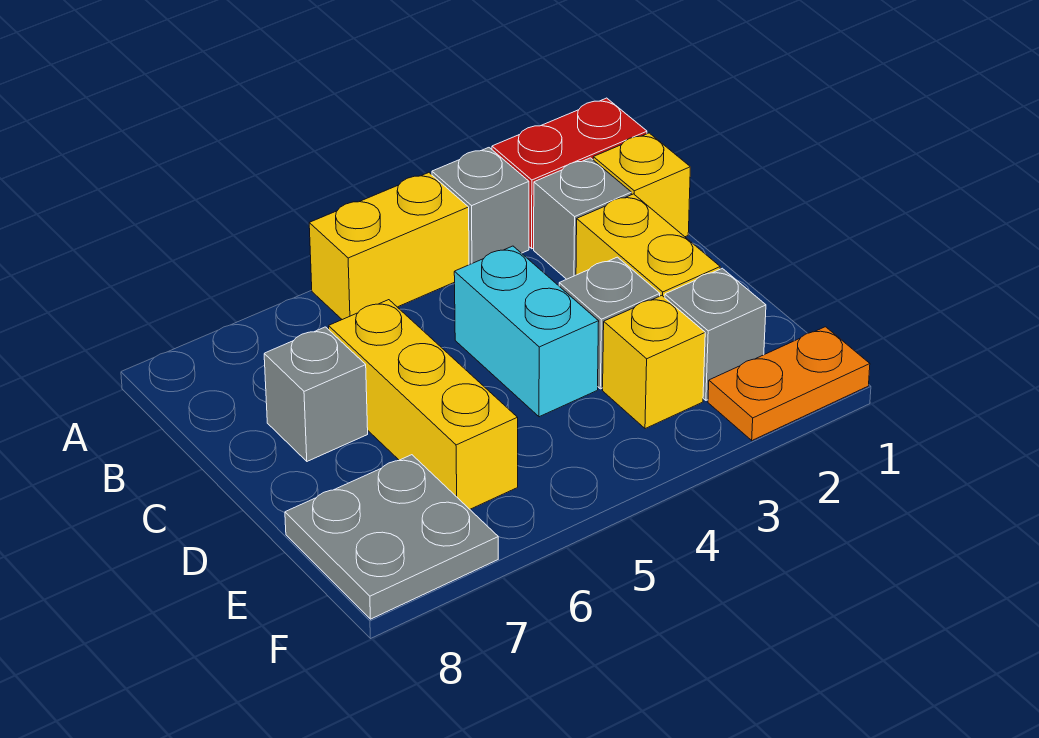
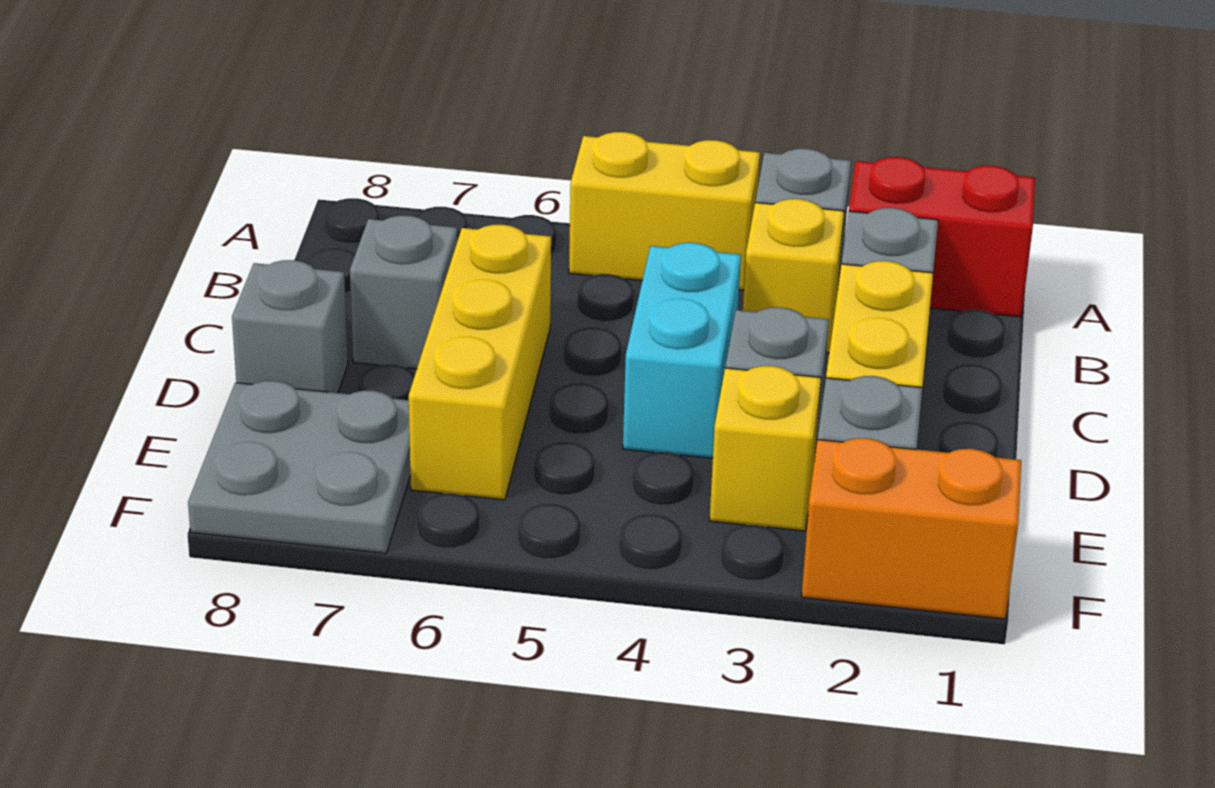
yellow 1x1 brick [593,133,690,237] -> yellow 1x1 brick moved to [743,199,844,353]
none -> grey 1x1 brick [232,260,348,393]
orange 1x2 plate [708,327,870,440] -> orange 1x2 brick [802,438,1021,619]

